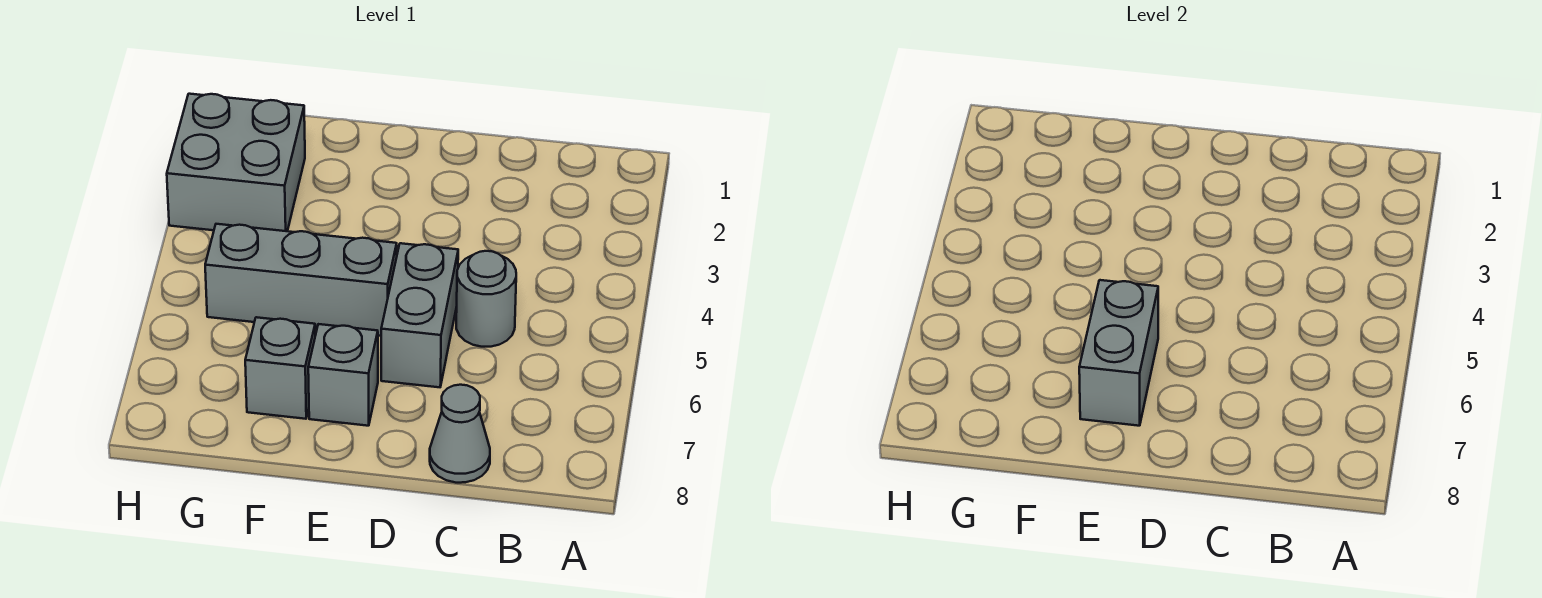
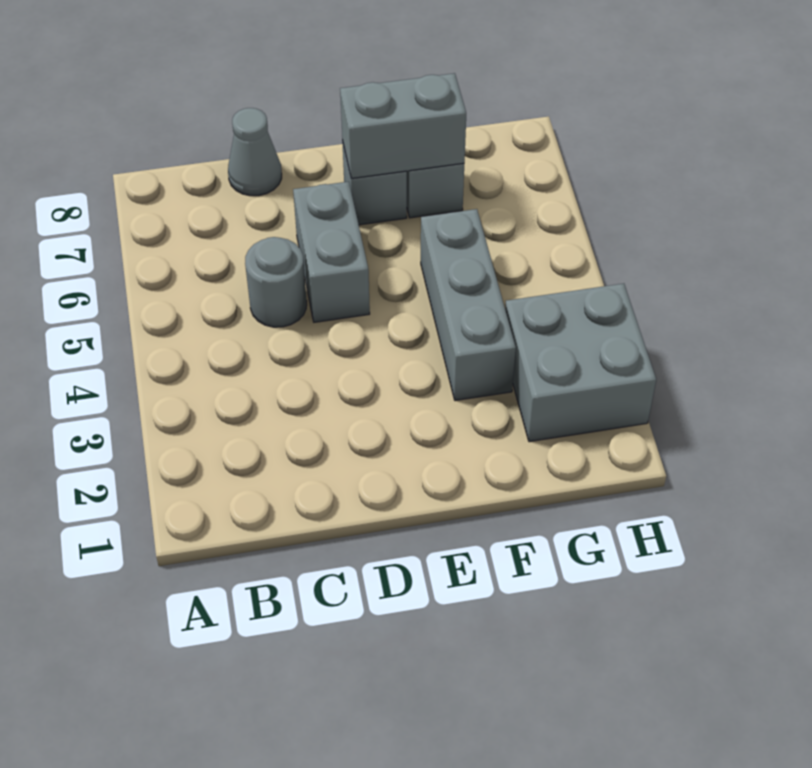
grey 1x3 brick [205,224,397,336] -> grey 1x3 brick turned to [421,209,516,401]
grey 1x2 brick [1079,280,1158,426] -> grey 1x2 brick turned to [340,73,466,179]

